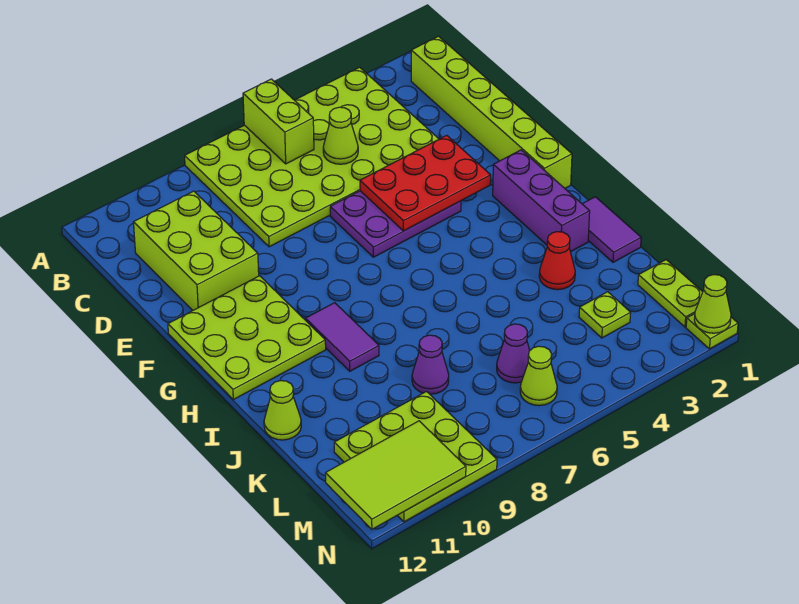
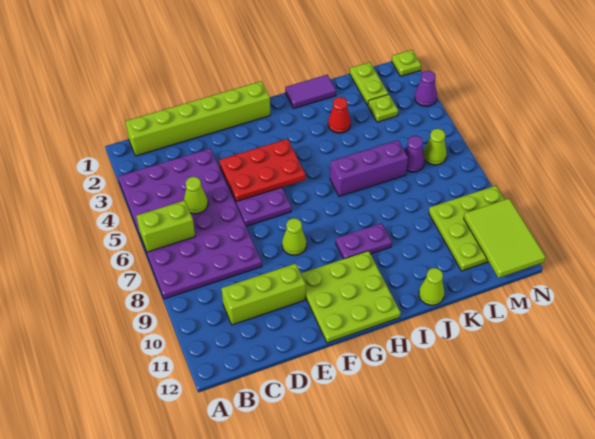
lime 4x6 plate [185,67,439,247] -> purple 4x6 plate [118,148,262,299]
lime 2x3 brick [134,191,259,310] -> lime 1x3 brick [221,263,306,325]
red 2x3 plate [360,135,491,231] -> red 2x3 plate turned to [220,139,306,202]
purple 1x3 brick [493,150,590,252] -> purple 1x3 brick moved to [330,140,408,197]
purple 1x2 tile [305,303,379,371] -> purple 1x2 plate [336,223,392,259]
purple 1x1 cone [412,335,449,394] -> purple 1x1 cone moved to [414,71,437,107]
lime 1x2 plate [638,260,703,327] -> lime 1x2 plate turned to [350,62,388,105]
lime 1x1 cone [694,275,731,333] -> lime 1x1 cone moved to [282,218,307,255]

